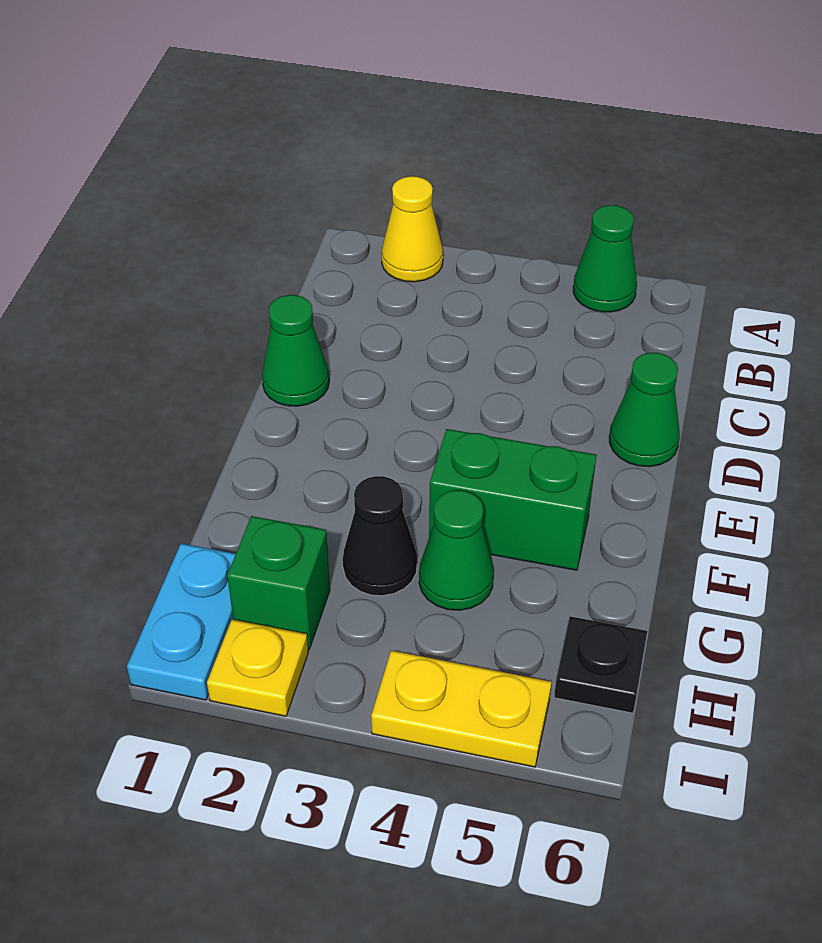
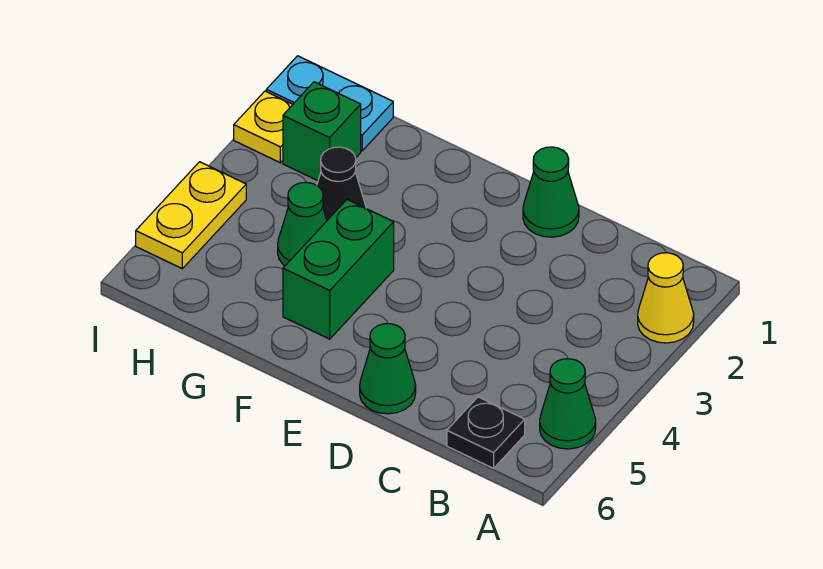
black 1x1 plate [554,616,647,713] -> black 1x1 plate moved to [447,397,525,468]

